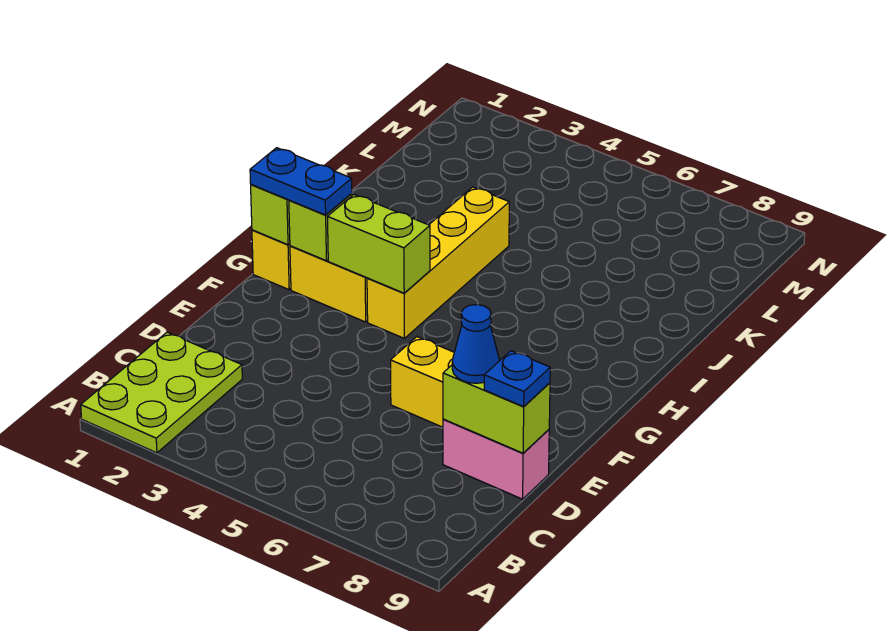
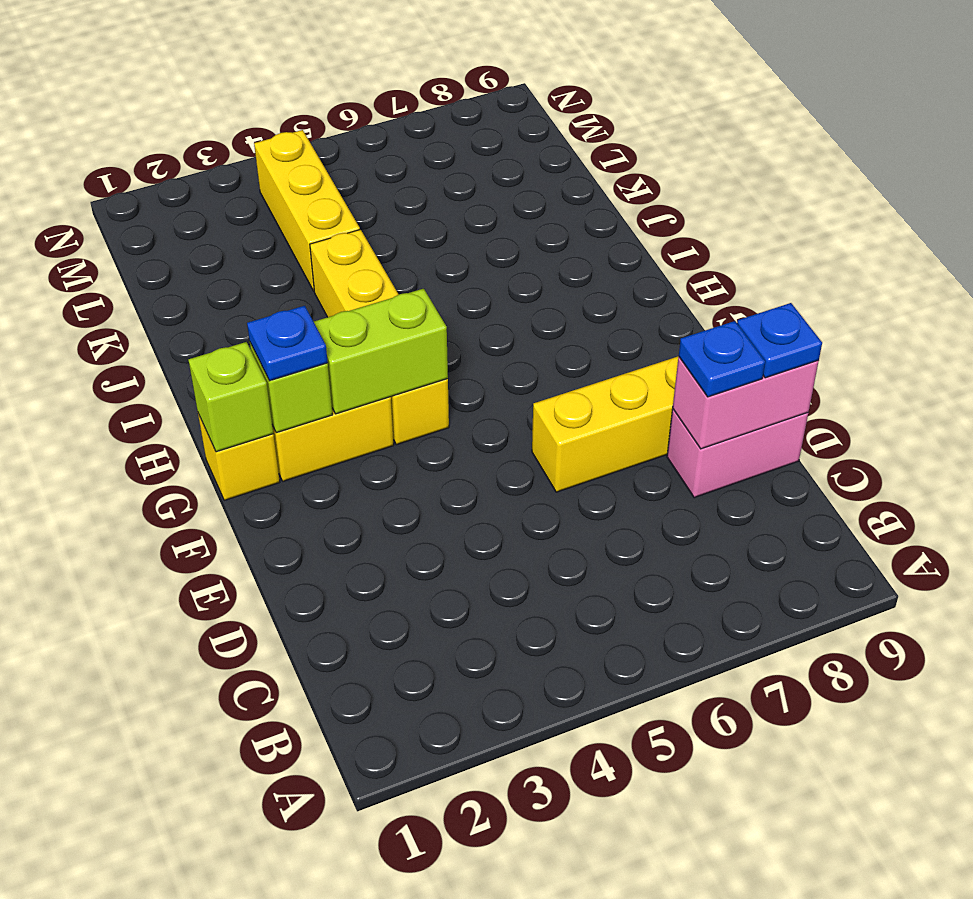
lime 2x3 plate [81,332,242,453] -> none
lime 1x2 brick [443,365,550,453] -> pink 1x2 brick [673,357,819,449]
blue 1x1 cone [452,305,500,383] -> blue 1x1 plate [679,321,765,397]
blue 1x2 plate [250,148,352,215] -> blue 1x1 plate [247,306,328,381]
none -> yellow 1x3 brick [254,130,360,291]

